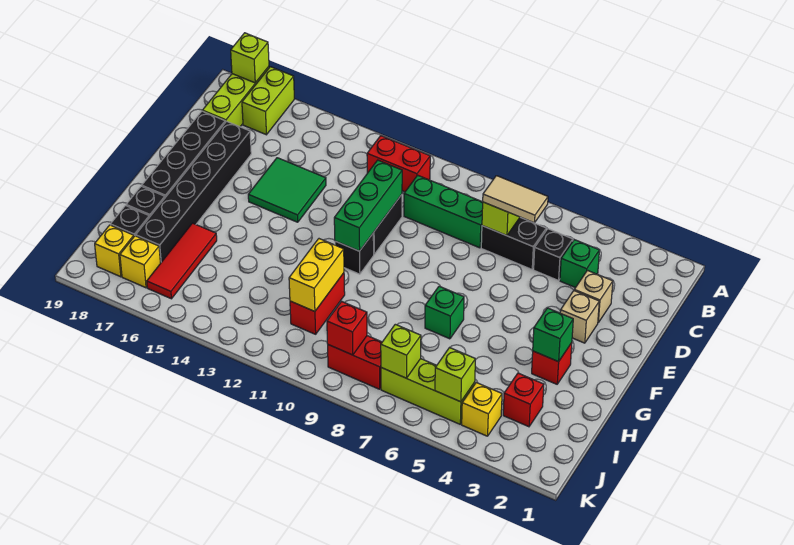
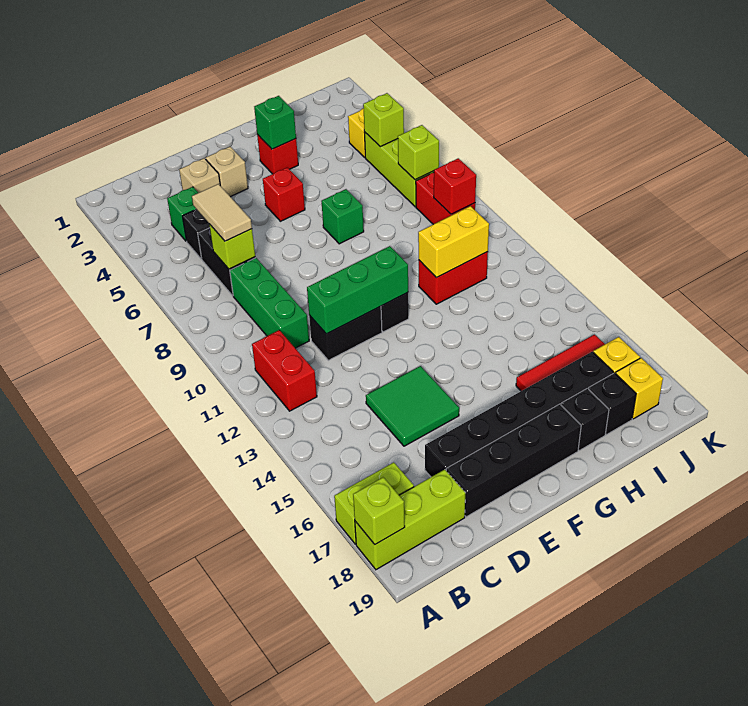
red 1x1 brick [503,373,544,427] -> red 1x1 brick moved to [263,167,305,221]

